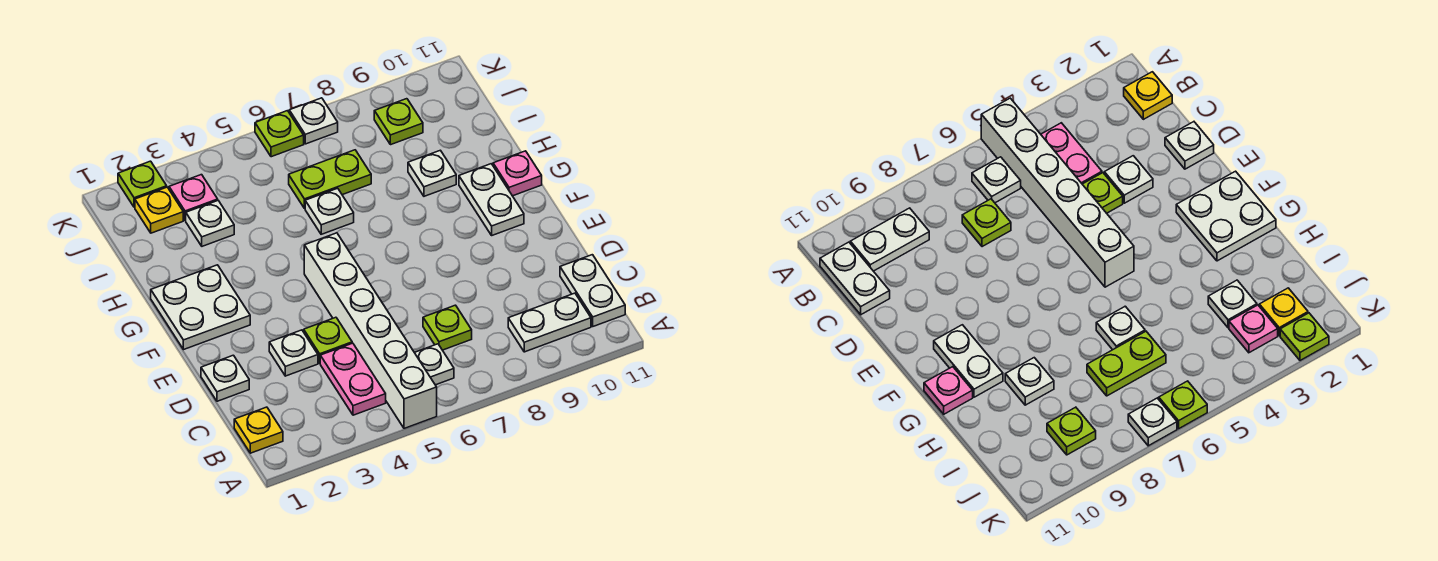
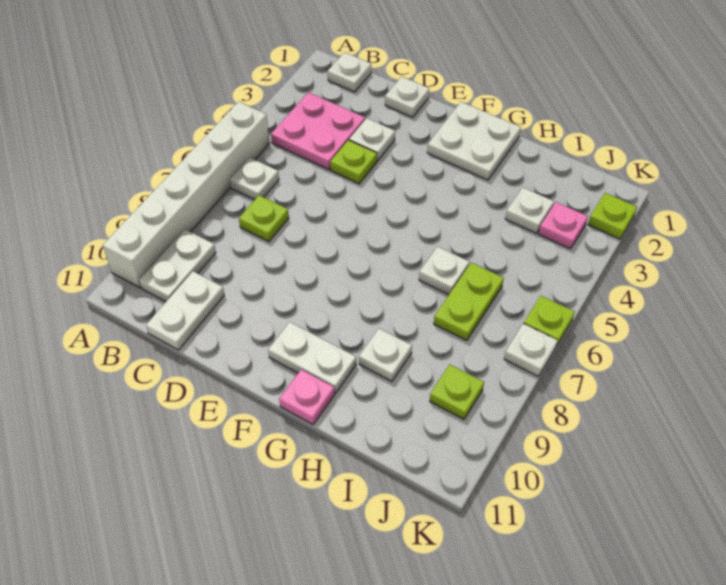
white 1x6 brick [304,233,437,428] -> white 1x6 brick turned to [103,102,270,288]
yellow 1x1 plate [234,407,283,453] -> white 1x1 plate [328,52,371,92]
pink 1x2 plate [320,343,386,415] -> pink 2x2 plate [271,92,365,170]
white 1x2 plate [560,255,625,326] -> white 1x2 plate turned to [146,271,224,350]
yellow 1x1 plate [135,187,183,233] -> none

